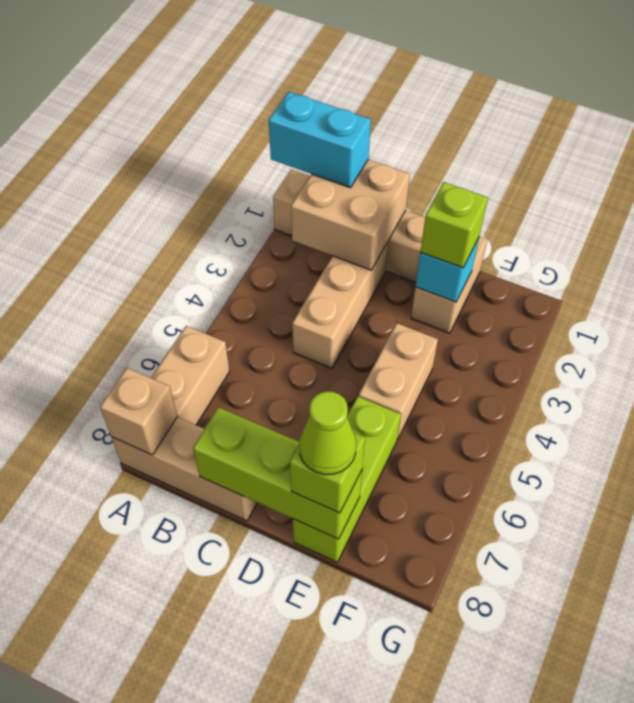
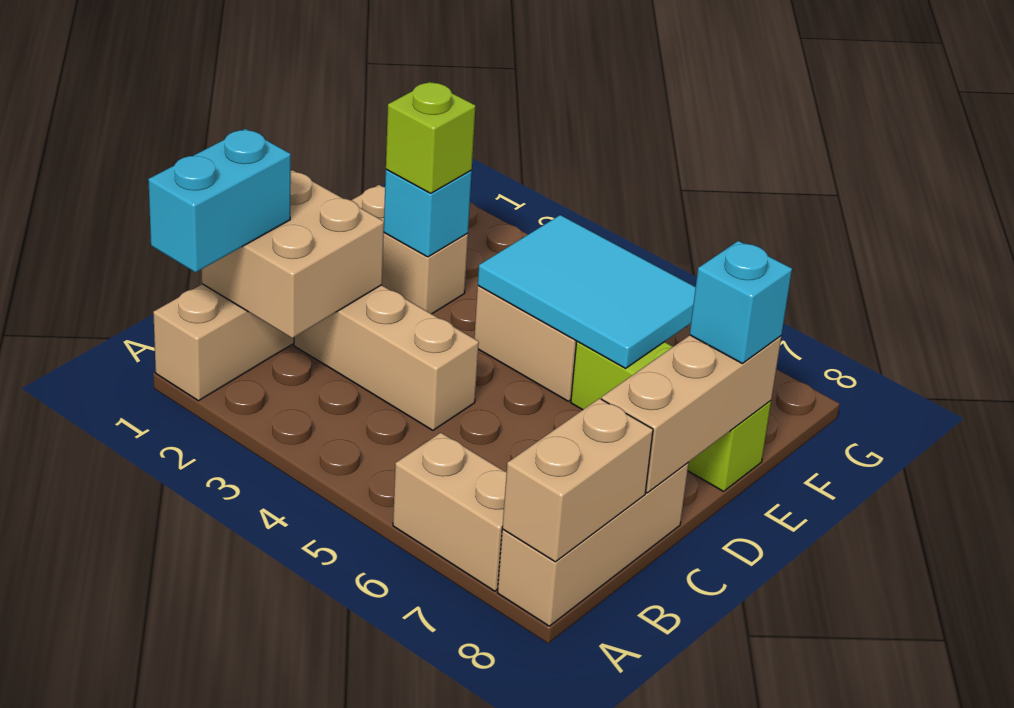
tan 1x1 brick [100,368,177,455] -> tan 1x2 brick [502,398,653,562]
lime 1x3 brick [193,407,362,539] -> tan 1x3 brick [601,335,781,493]
none -> cyan 2x3 tile [478,215,696,368]
lime 1x1 brick [290,433,365,513] -> cyan 1x1 brick [690,241,792,363]
lime 1x1 cone [299,391,356,475] -> none

